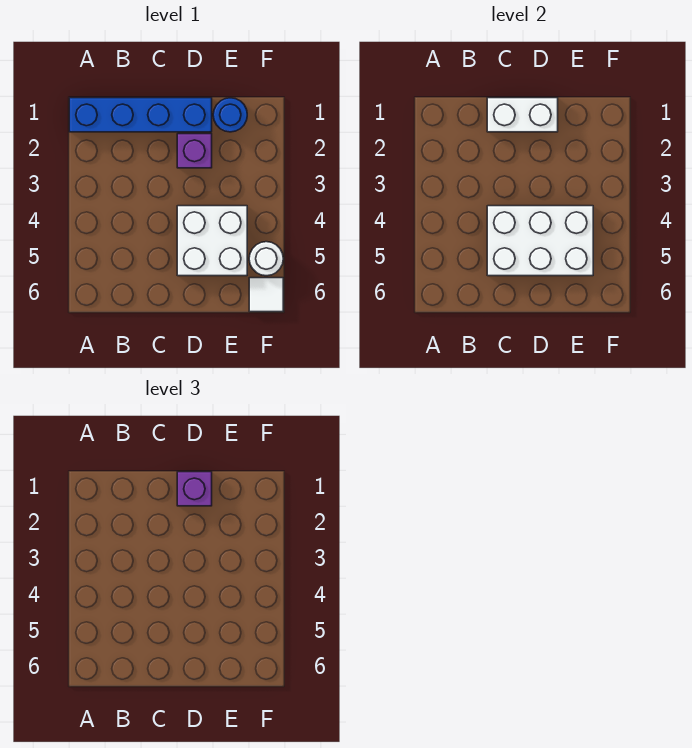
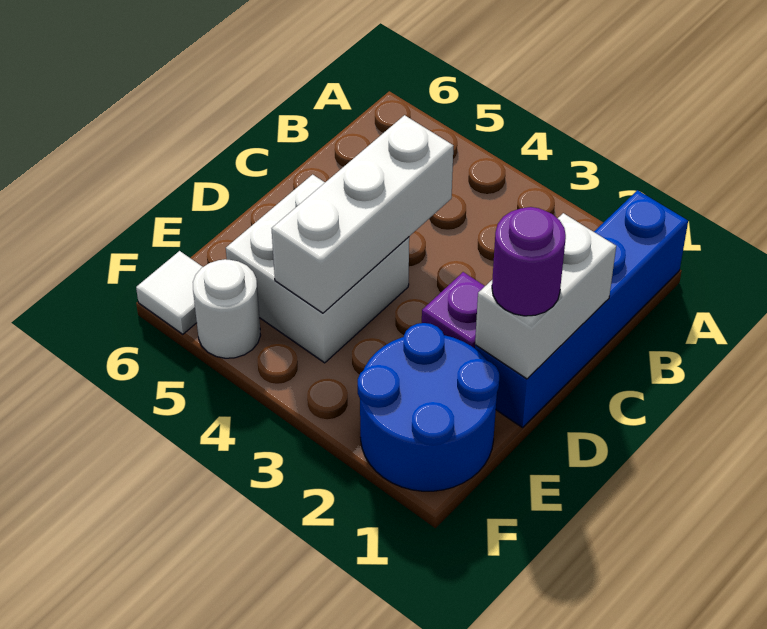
white 2x3 brick [487,206,593,276] -> white 1x3 brick [272,115,453,313]
purple 1x1 brick [177,472,212,506] -> purple 1x1 round brick [492,207,566,316]
blue 1x1 round brick [213,98,247,132] -> blue 2x2 round brick [358,323,499,491]

